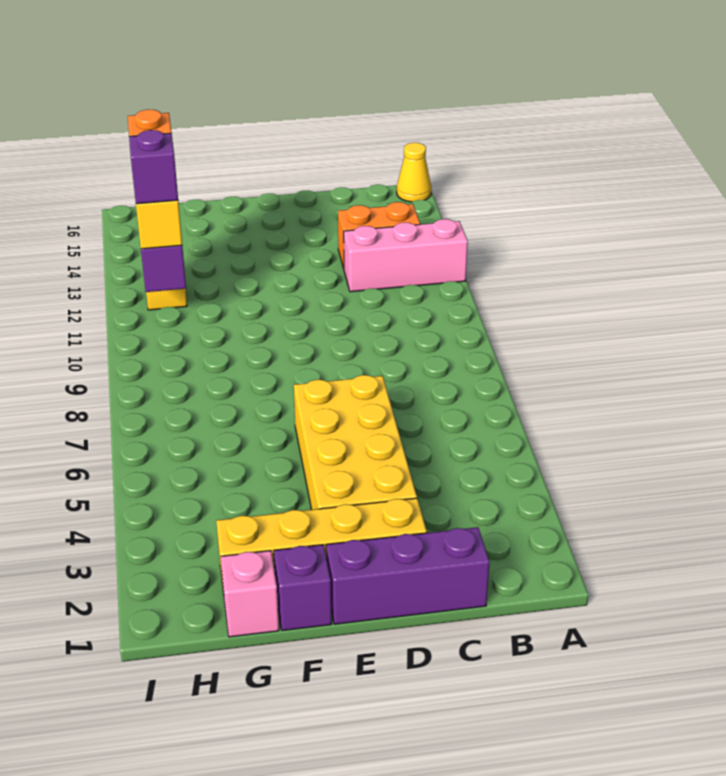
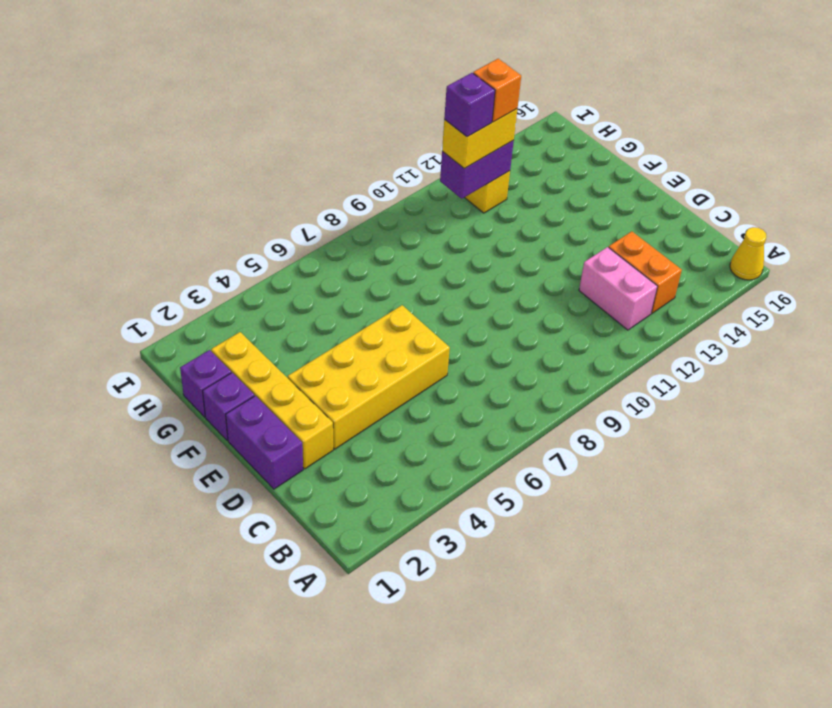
pink 1x3 brick [344,219,468,292] -> pink 1x2 brick [579,247,658,330]
purple 1x3 brick [326,527,490,624] -> purple 1x2 brick [226,396,303,489]
pink 1x1 brick [221,551,279,637] -> purple 1x1 brick [180,350,231,417]

